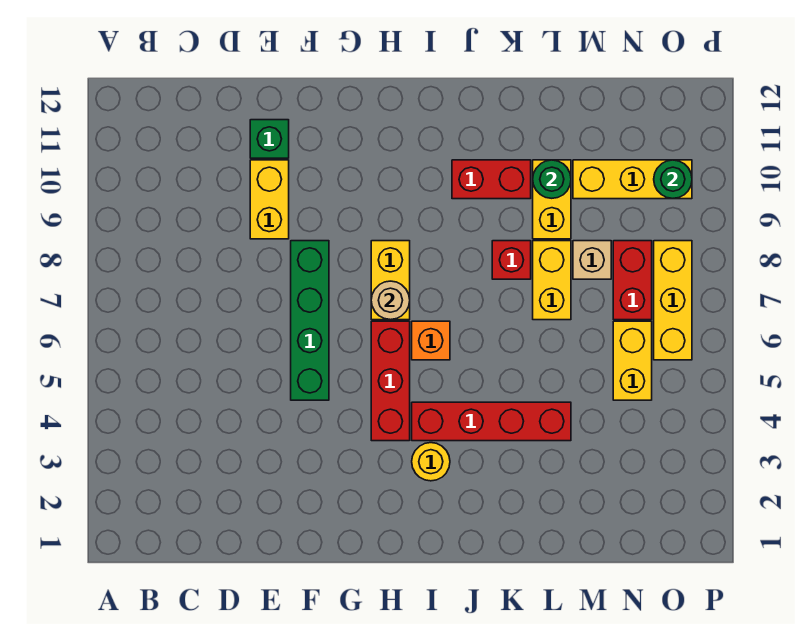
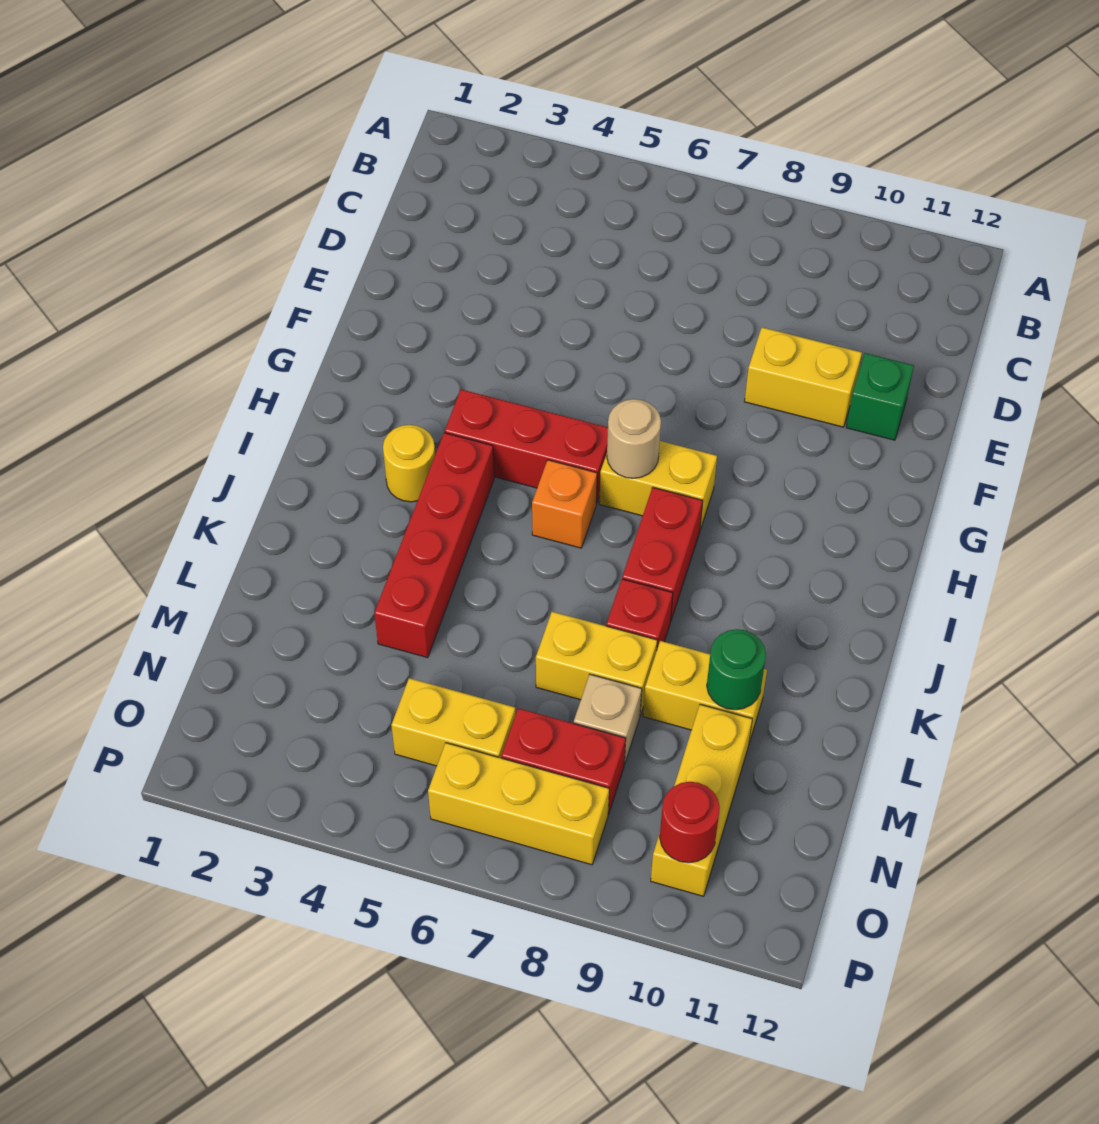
green 1x4 brick [291,241,329,400] -> none
red 1x2 brick [452,160,531,199] -> red 1x2 brick moved to [622,487,703,622]
green 1x1 round brick [654,160,692,199] -> red 1x1 round brick [660,782,720,863]

